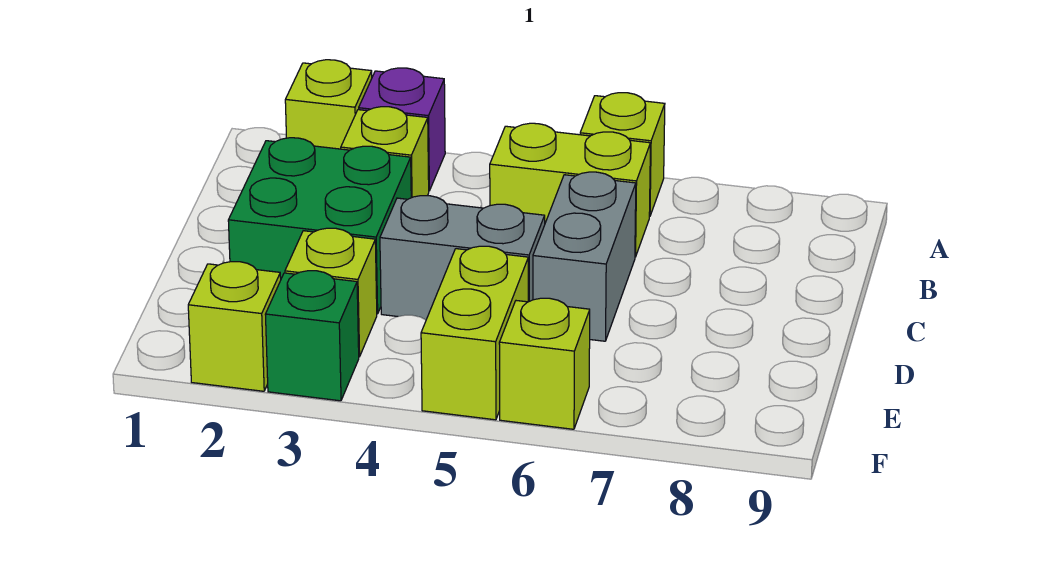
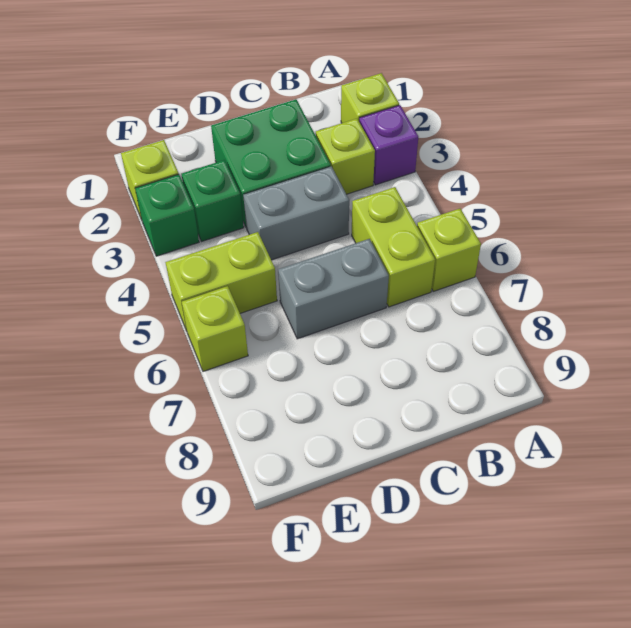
grey 1x2 brick [380,196,545,320] -> grey 1x2 brick turned to [243,166,349,260]
lime 1x1 brick [285,228,377,357] -> green 1x1 brick [182,160,244,242]

